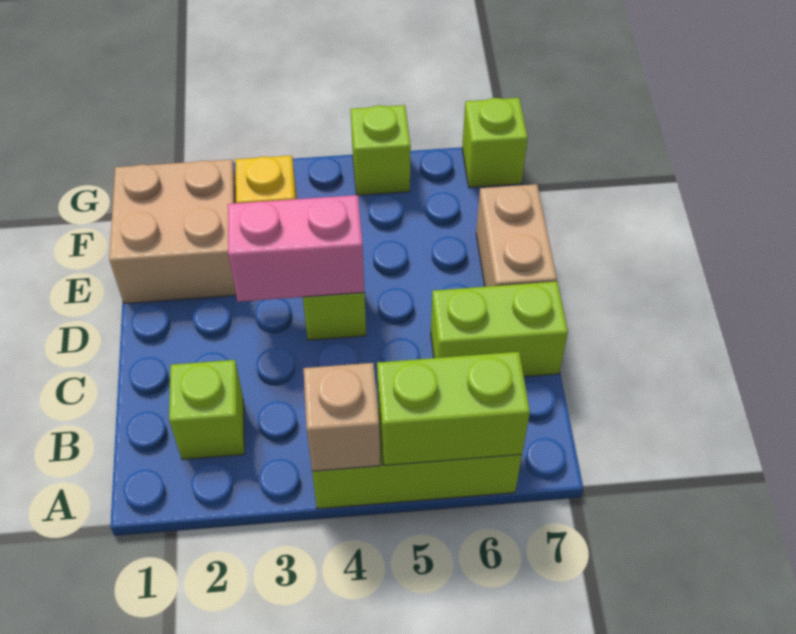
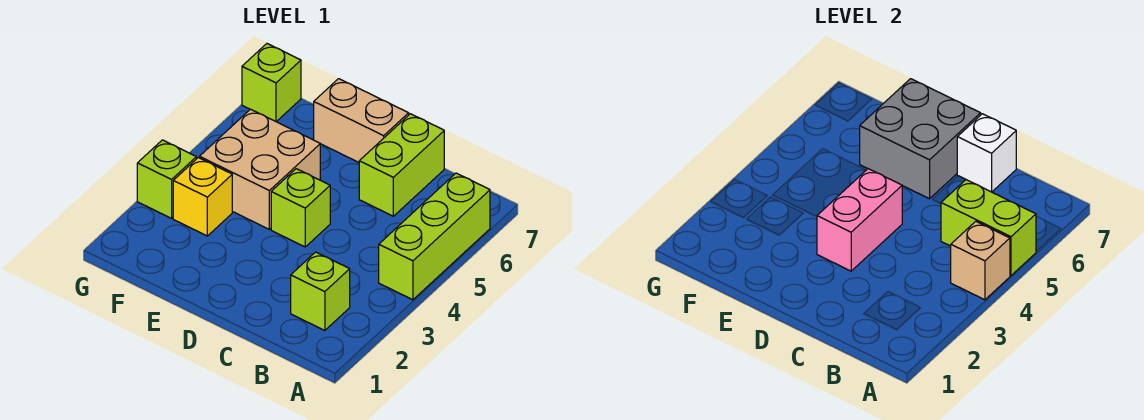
lime 1x2 brick [377,352,530,466] -> lime 1x2 brick turned to [941,180,1036,276]
none -> white 1x1 brick [957,114,1016,192]
none -> grey 2x2 brick [860,79,981,199]
tan 2x2 brick [109,159,236,304] -> tan 2x2 brick moved to [199,109,320,229]
lime 1x1 brick [351,105,411,195] -> lime 1x1 brick moved to [137,140,196,218]

